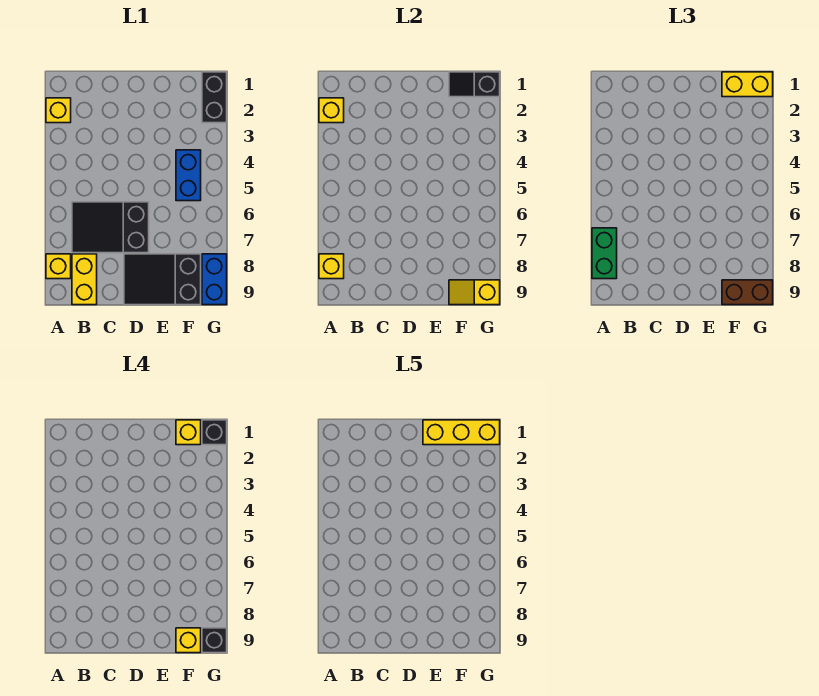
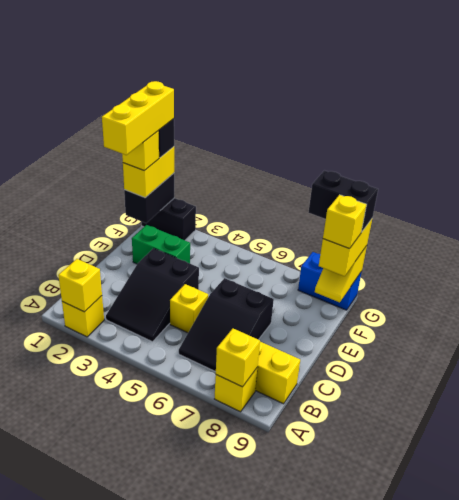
green 1x2 brick [592,228,617,279] -> green 1x2 brick moved to [132,225,190,264]
none -> yellow 1x1 brick [170,284,208,333]
black 2x3 slope [124,254,201,305] -> black 2x3 slope moved to [106,248,199,342]
black 1x2 slope [449,72,500,97] -> black 1x2 brick [124,173,174,223]
blue 1x2 brick [176,150,201,201] -> none
brown 1x2 brick [722,280,773,305] -> yellow 1x2 brick [319,219,372,276]
black 1x1 brick [202,628,227,653] -> black 1x2 brick [309,171,378,232]

